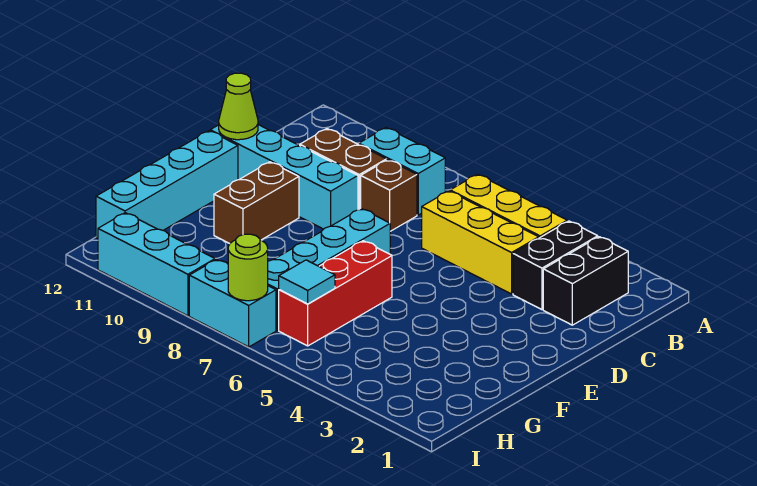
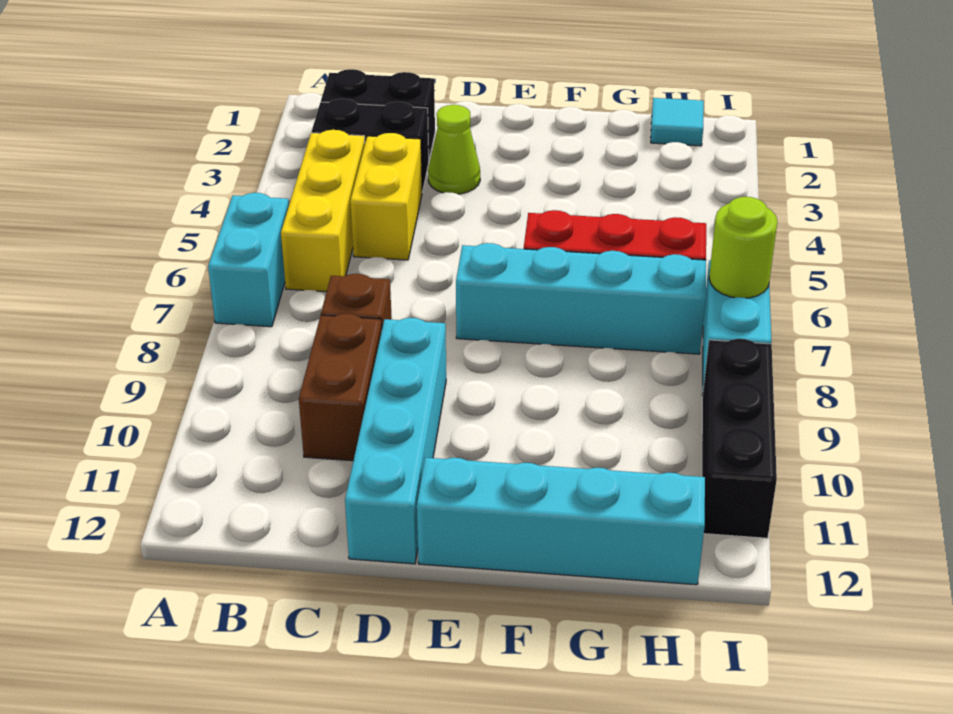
cyan 1x2 brick [359,128,445,215] -> cyan 1x2 brick moved to [208,193,289,327]
yellow 1x3 brick [422,191,539,294] -> yellow 1x2 brick [350,133,422,260]
lime 1x1 cone [219,73,258,140] -> lime 1x1 cone moved to [428,105,480,194]
brown 1x2 brick [214,162,299,244] -> none
cyan 1x1 tile [279,260,335,304] -> cyan 1x1 tile moved to [651,98,704,146]
cyan 1x3 brick [98,213,215,316] -> black 1x3 brick [702,339,777,538]

